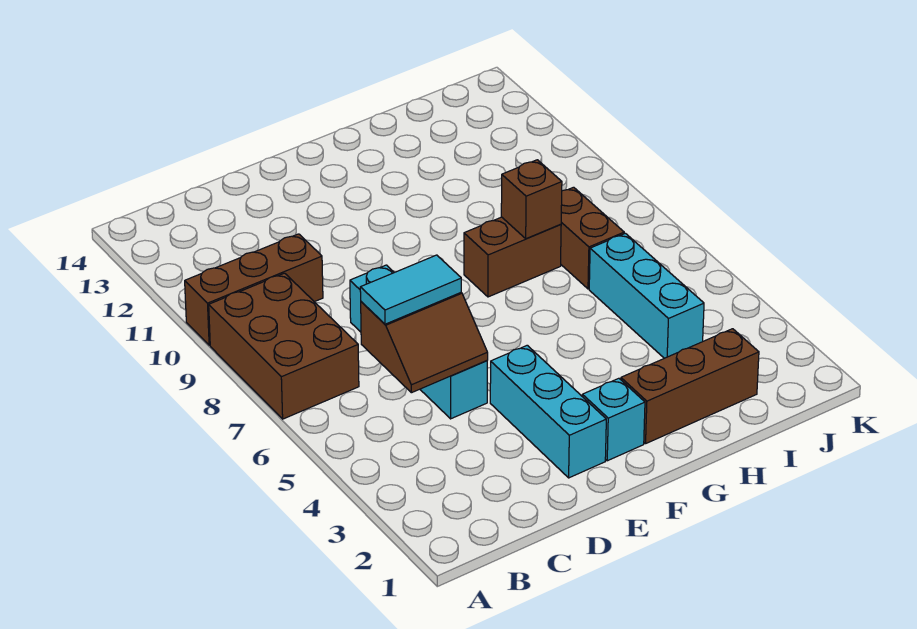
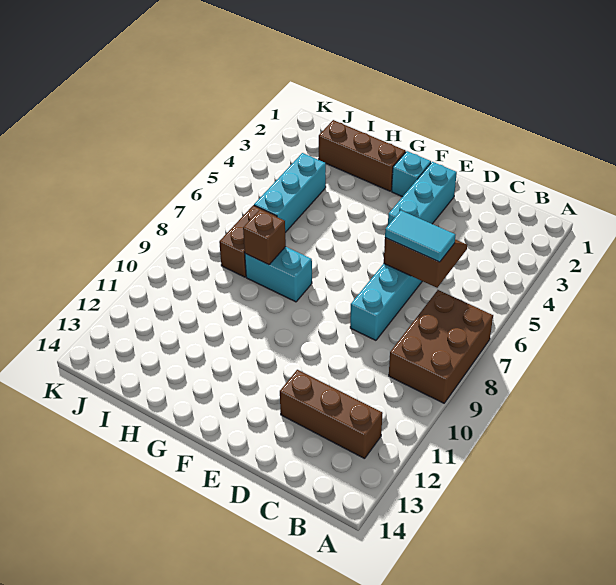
brown 1x3 brick [185,234,323,345] -> brown 1x3 brick moved to [280,370,383,459]
brown 1x2 brick [464,217,561,297] -> cyan 1x2 brick [245,247,312,302]

